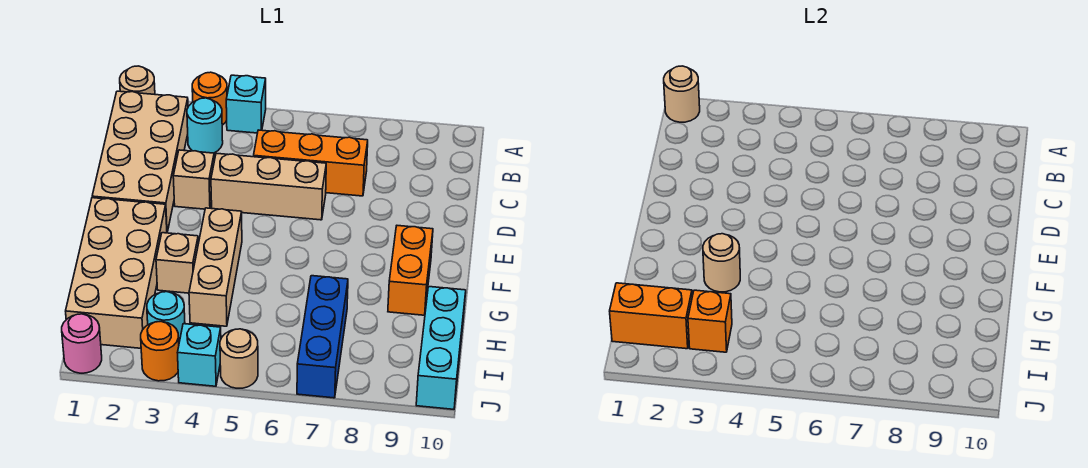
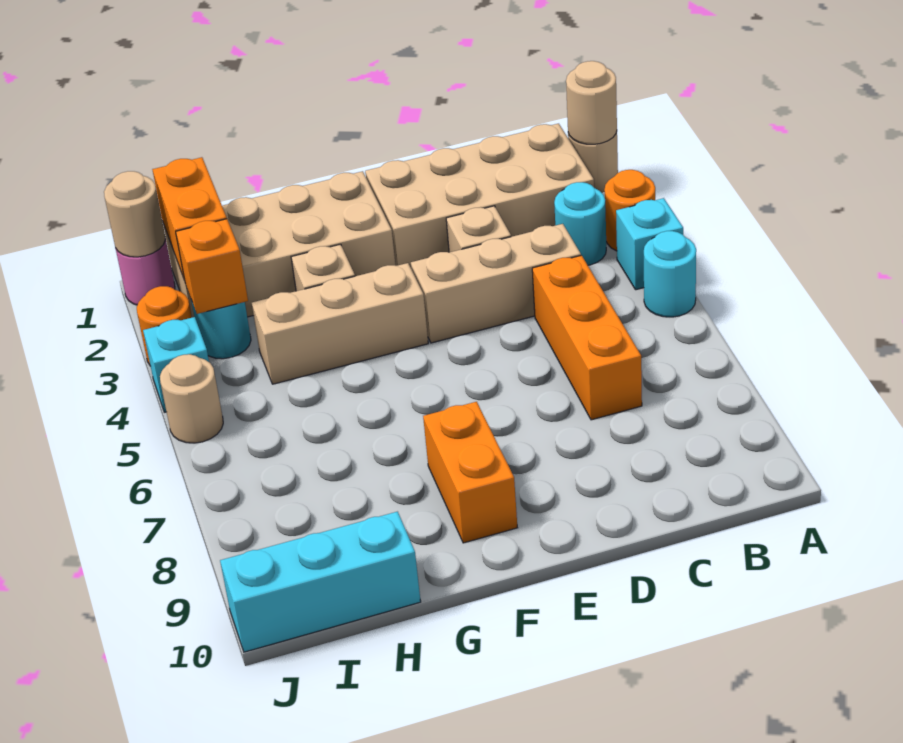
none -> cyan 1x1 round brick [644,231,696,317]
tan 1x3 brick [211,153,326,220] -> tan 1x3 brick turned to [411,224,581,343]
orange 1x2 brick [388,226,433,315] -> orange 1x2 brick turned to [423,402,517,543]
tan 1x1 round brick [703,234,740,292] -> tan 1x1 round brick moved to [104,171,165,257]
blue 1x3 brick [297,276,348,398] -> none

